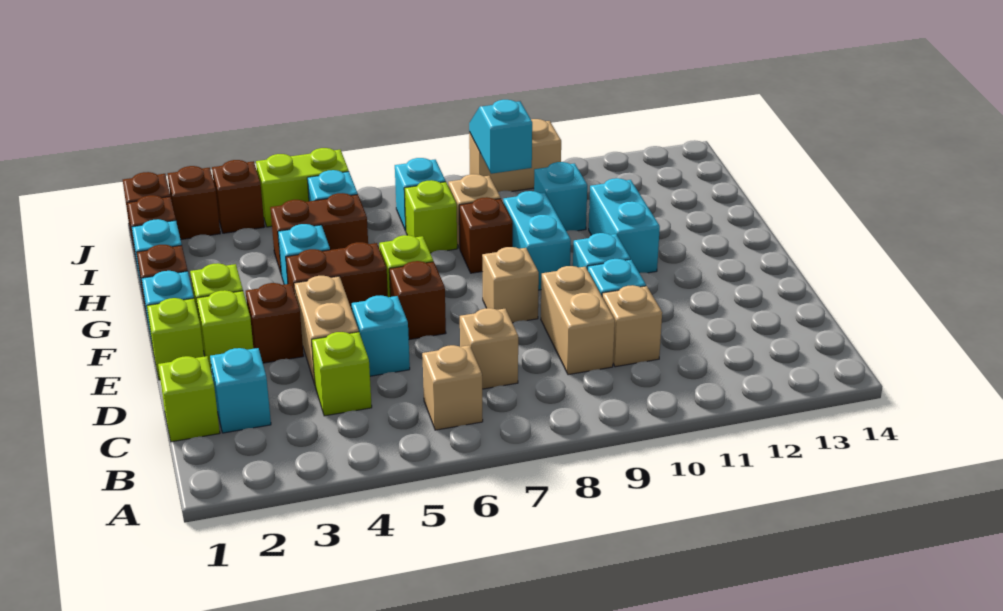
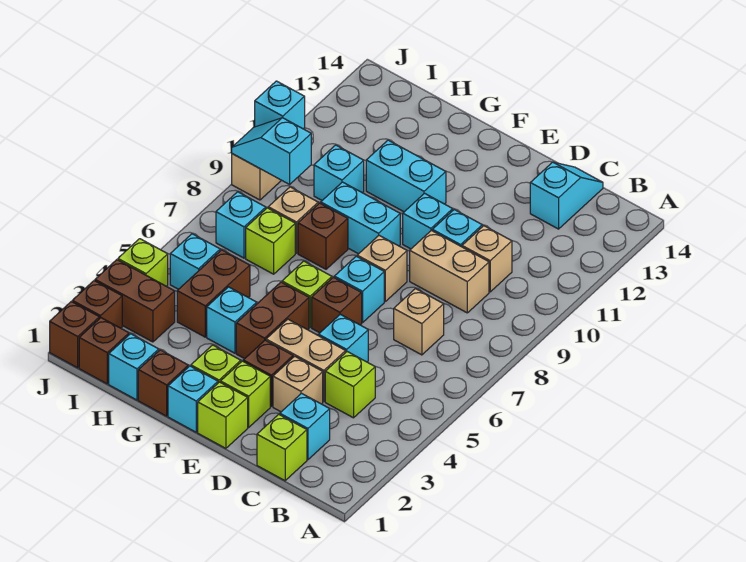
tan 1x1 brick [422,345,483,430] -> tan 1x1 brick moved to [273,356,323,412]
none -> cyan 1x2 slope [530,162,603,229]
none -> cyan 1x1 brick [334,256,384,323]
brown 1x1 brick [212,160,264,233] -> brown 1x2 brick [95,260,175,342]
lime 1x2 brick [256,148,349,227] -> lime 1x1 brick [118,239,168,286]
none -> cyan 1x1 brick [255,81,305,129]

